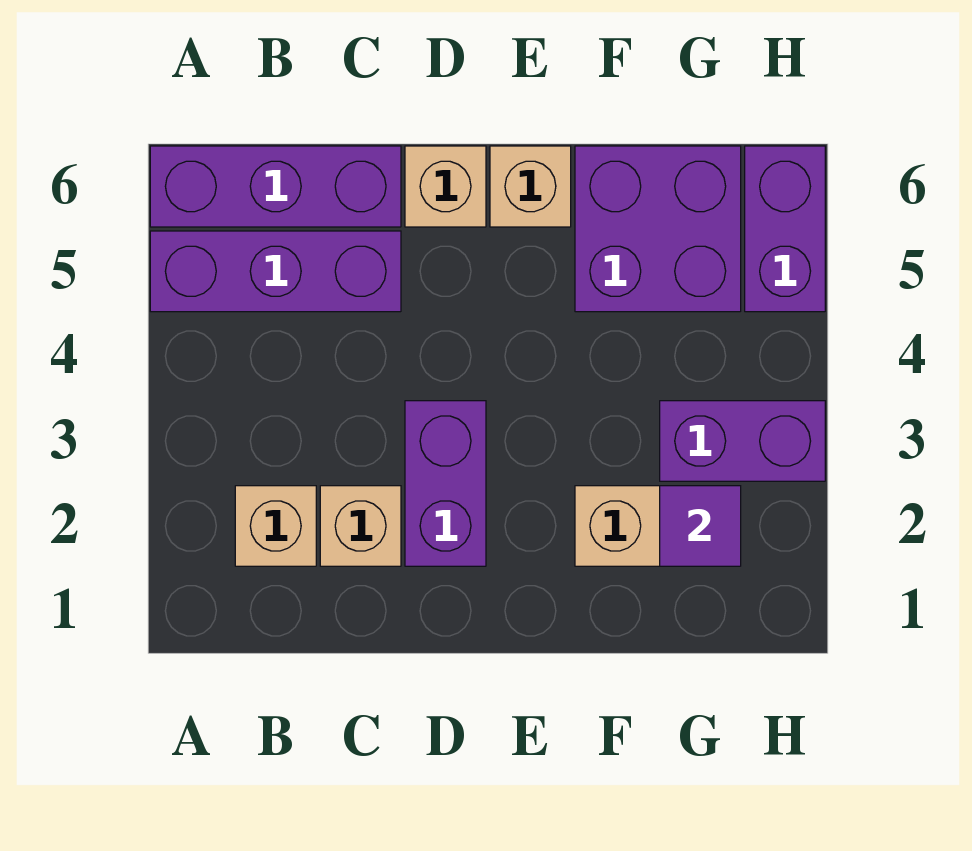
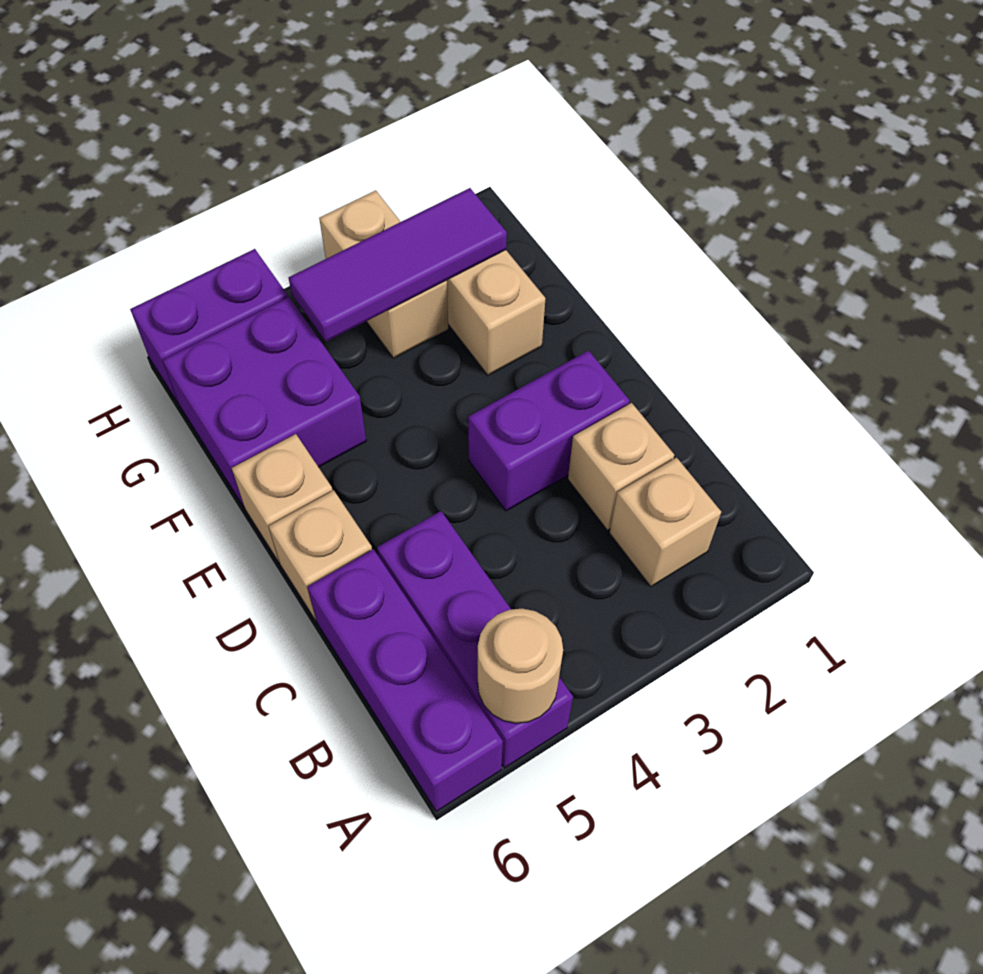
none -> tan 1x1 round brick [478,609,563,723]
purple 1x1 tile [660,486,741,566] -> purple 1x3 tile [289,188,507,342]
purple 1x2 brick [660,401,825,481] -> tan 1x2 brick [319,190,448,358]

